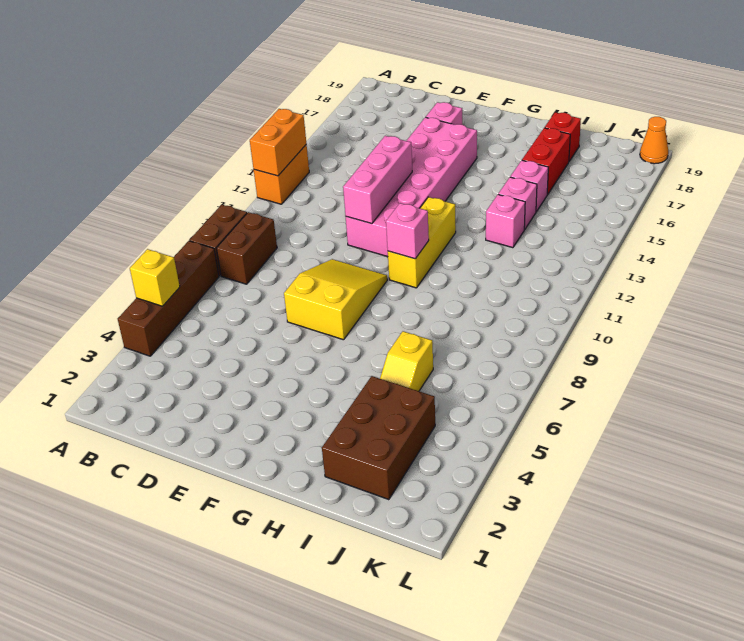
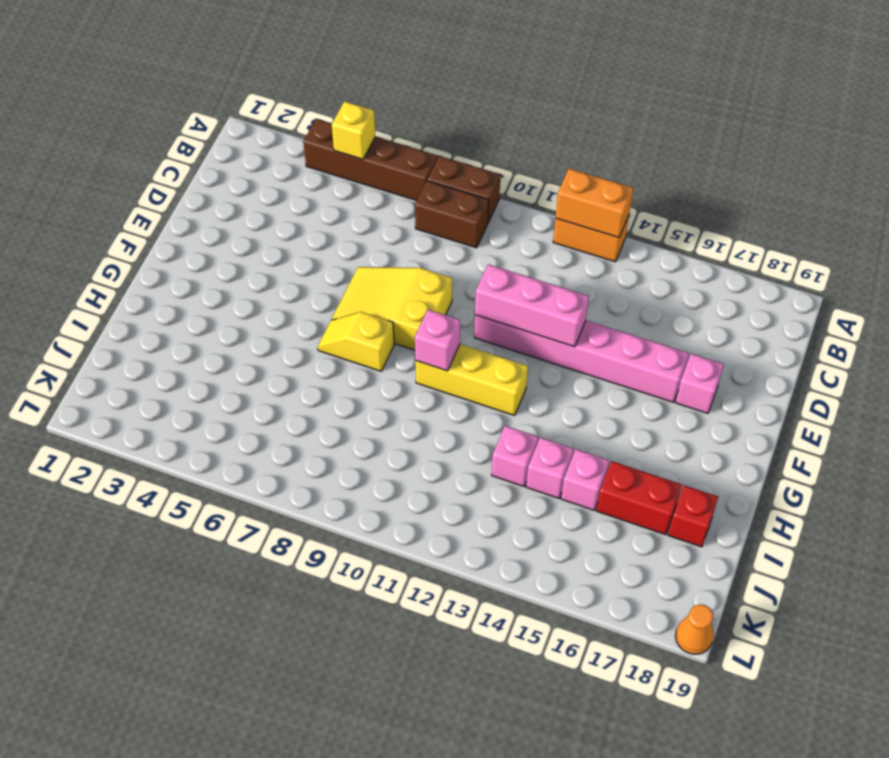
yellow 2x3 slope [284,259,387,340] -> yellow 2x3 slope turned to [332,267,452,350]
pink 2x6 brick [346,117,477,257] -> pink 1x6 brick [474,315,689,402]
brown 2x3 brick [322,376,435,500] -> none
yellow 1x2 slope [380,331,433,391] -> yellow 1x2 slope moved to [318,312,394,371]

